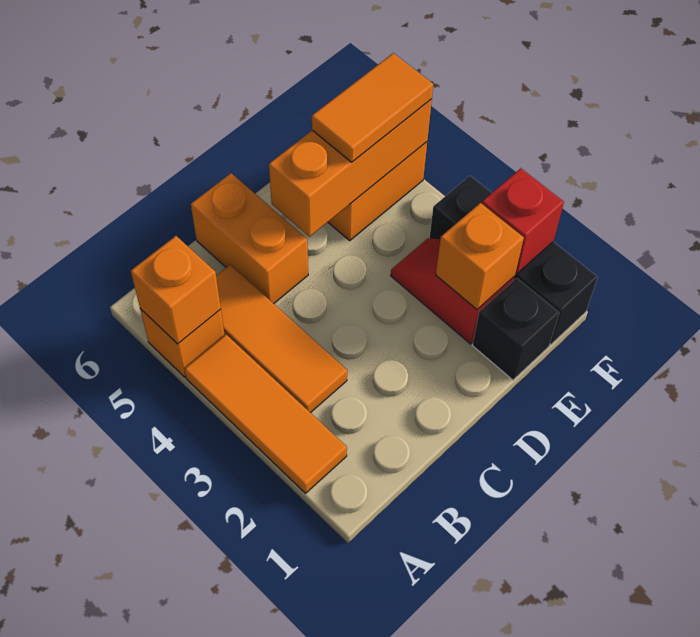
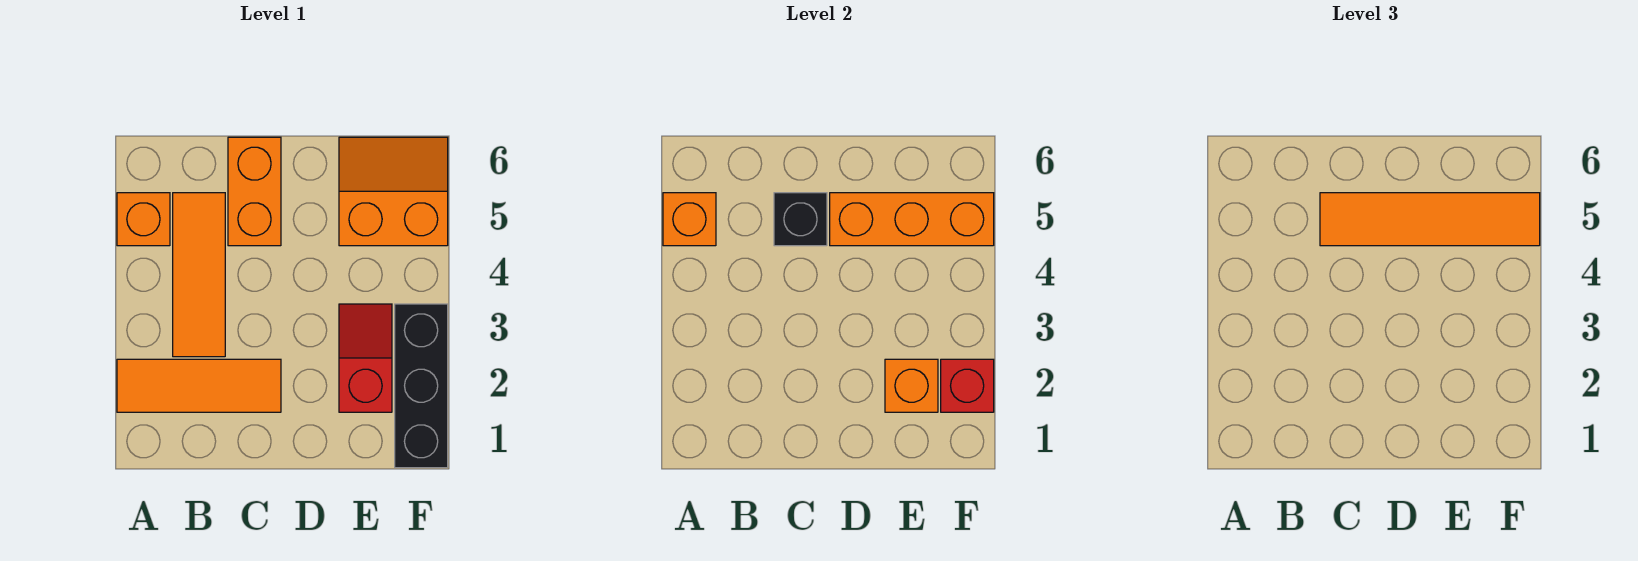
orange 1x3 tile [185,335,347,493] -> orange 1x3 tile turned to [117,359,281,412]
black 1x1 brick [472,278,559,380] -> black 1x1 brick moved to [774,193,827,246]
orange 1x2 tile [312,53,433,162] -> orange 1x4 tile [1320,193,1540,246]

